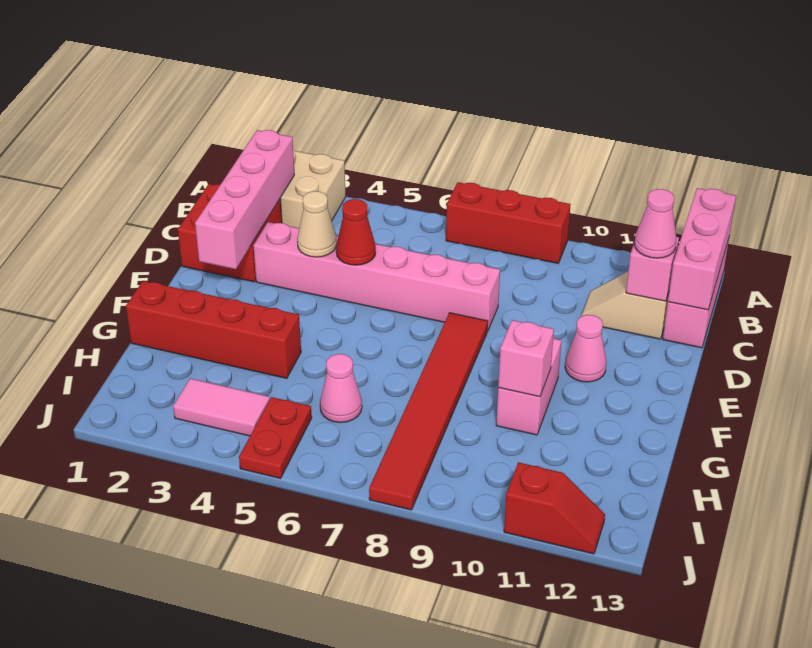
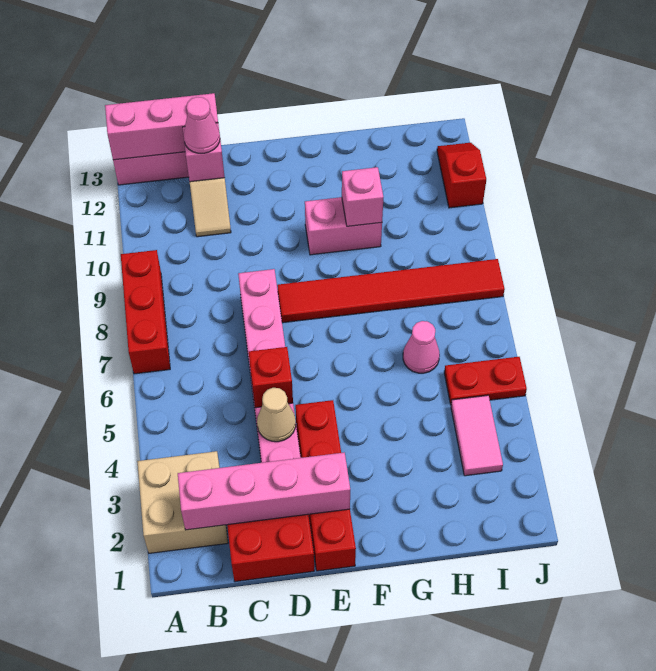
red 1x1 cone [336,199,376,265] -> red 1x1 brick [249,347,293,408]
pink 1x1 cone [565,315,606,382] -> none
red 1x4 brick [126,281,301,378] -> red 1x4 brick moved to [295,400,356,571]

